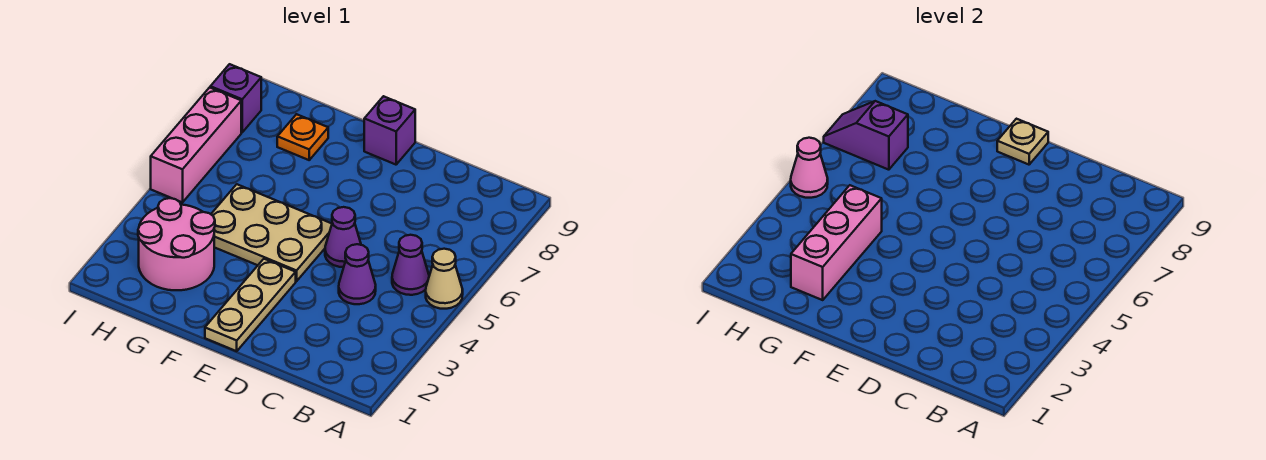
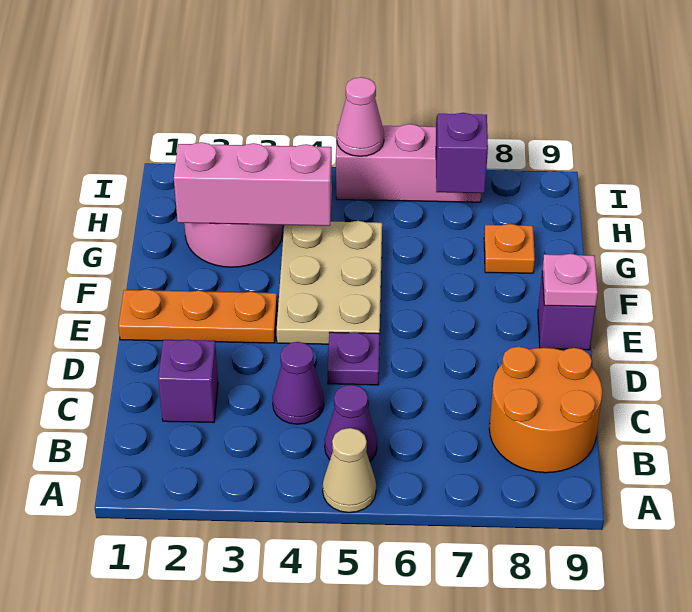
none -> orange 2x2 round brick [489,347,602,473]
purple 1x1 cone [325,207,361,267] -> purple 1x1 plate [328,332,380,385]
tan 1x3 plate [205,259,296,351] -> orange 1x3 plate [118,289,277,343]
tan 1x1 plate [997,119,1048,165] -> pink 1x1 plate [542,254,598,307]
purple 1x1 brick [210,64,261,132] -> purple 1x1 brick moved to [158,339,218,423]

